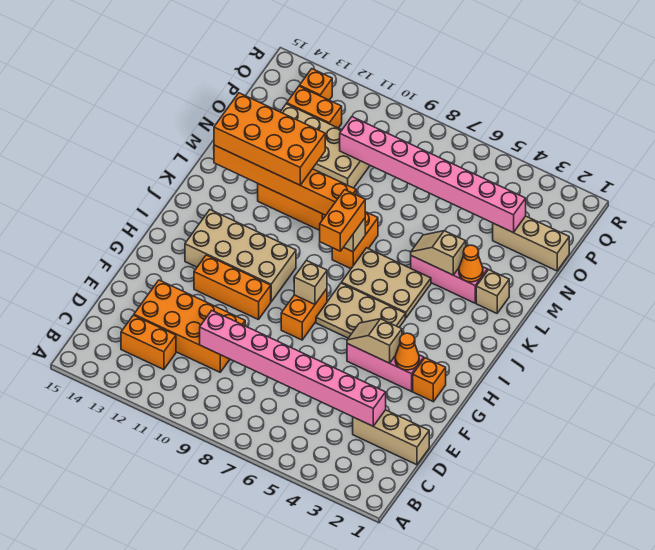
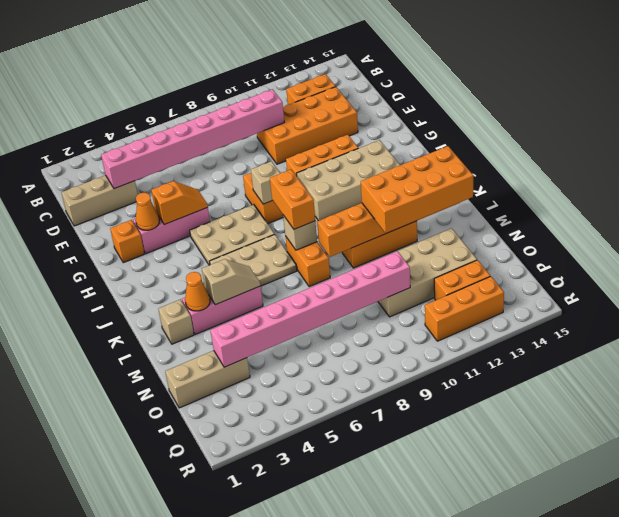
tan 1x2 slope [347,319,402,363] -> orange 1x2 slope [151,181,208,225]
orange 1x1 brick [299,69,332,100] -> orange 1x3 brick [425,276,504,341]

